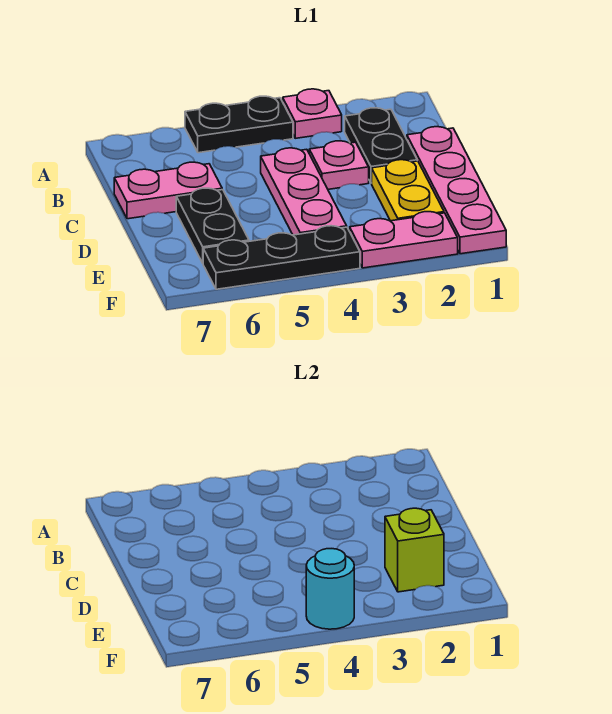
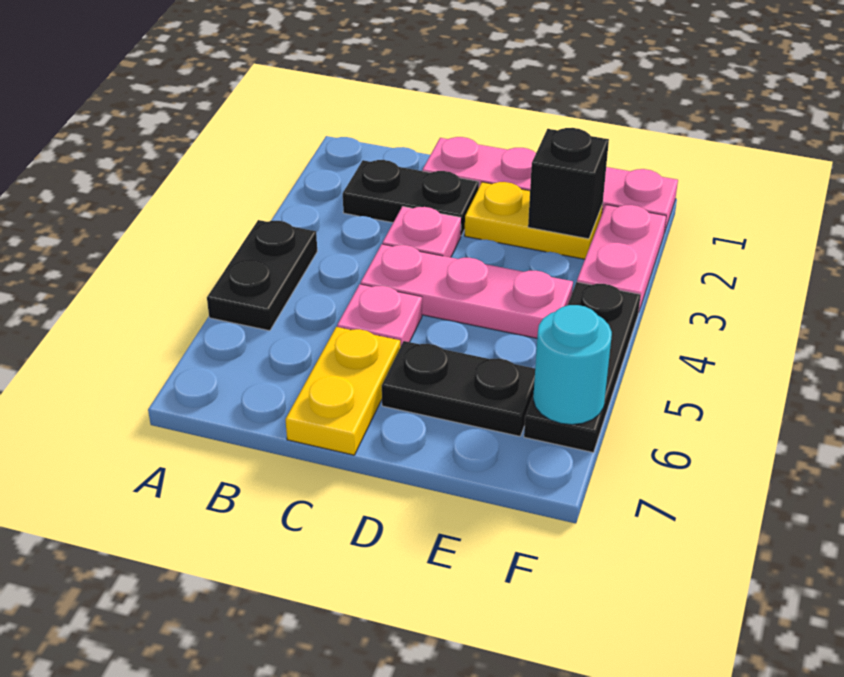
pink 1x1 plate [283,89,342,138] -> pink 1x1 plate moved to [337,284,422,347]
pink 1x2 plate [114,162,222,219] -> yellow 1x2 plate [285,327,400,455]
lime 1x1 brick [385,508,444,592] -> black 1x1 brick [528,128,609,239]
cyan 1x1 round brick [306,549,354,629] -> cyan 1x1 round brick moved to [533,305,612,425]

